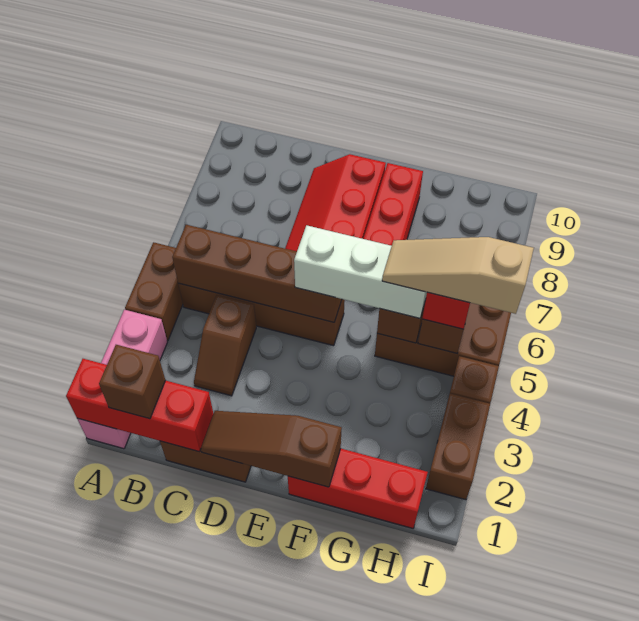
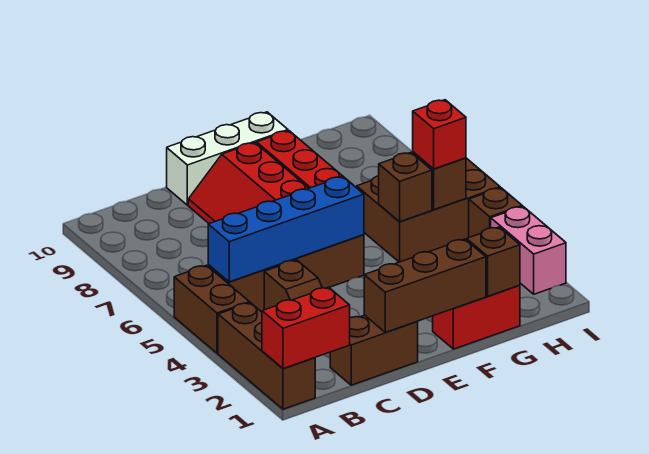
pink 1x3 brick [77,310,167,449] -> brown 1x3 brick [218,303,315,409]
red 1x3 brick [66,359,214,452] -> red 1x2 brick [262,287,350,369]
brown 1x1 brick [99,345,166,419] -> brown 1x1 brick moved to [467,227,520,296]
brown 1x4 brick [172,225,342,322] -> blue 1x4 brick [208,177,364,282]
brown 1x3 slope [201,411,342,487] -> brown 1x3 brick [364,239,486,332]
white 1x3 brick [294,225,427,318] -> white 1x3 brick moved to [167,112,288,205]
red 1x3 brick [288,449,428,528] -> red 1x2 brick [433,285,520,349]
tan 1x3 slope [382,237,534,314] -> none
brown 1x2 brick [426,394,490,500] -> pink 1x2 brick [491,206,566,294]

